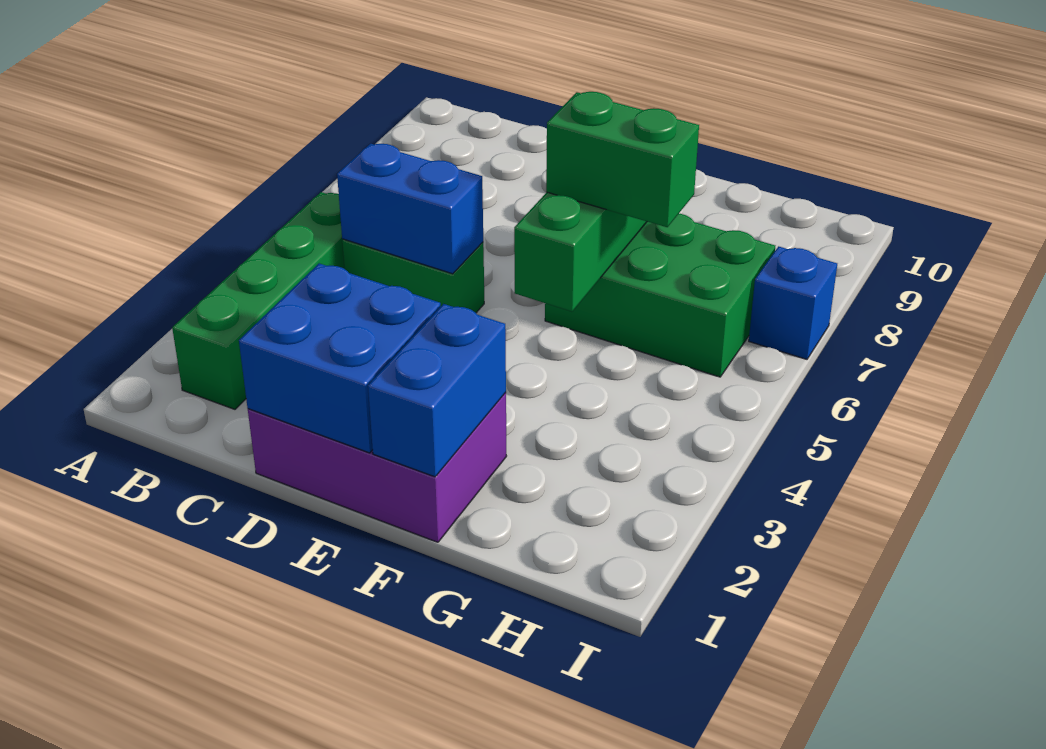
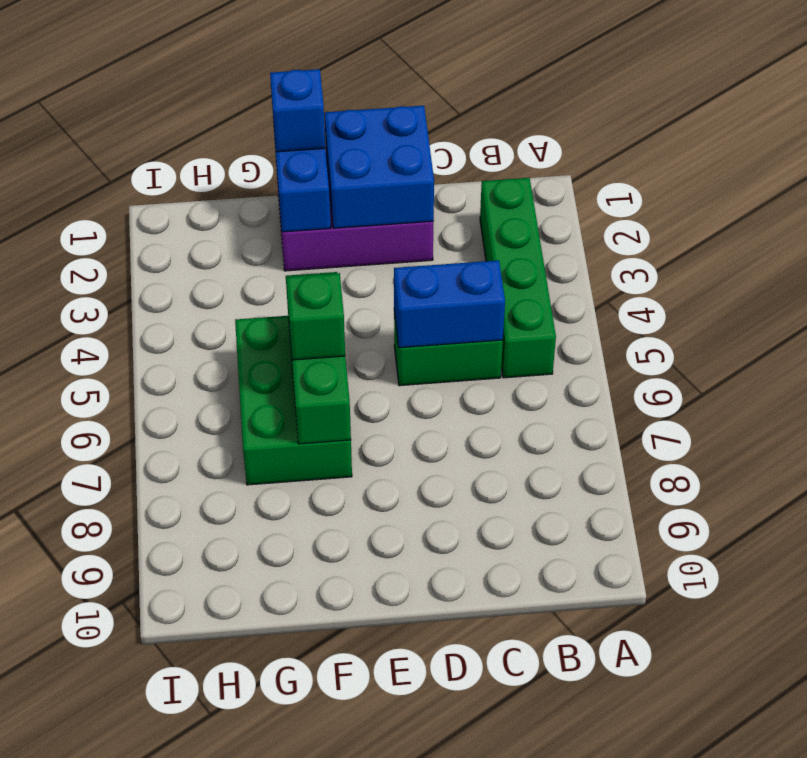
green 2x3 brick [545,214,775,377] -> green 2x3 brick turned to [235,316,352,485]
green 1x2 brick [546,92,699,227] -> green 1x1 brick [286,273,345,360]
blue 1x1 brick [749,246,837,359] -> blue 1x1 brick moved to [270,69,325,152]

